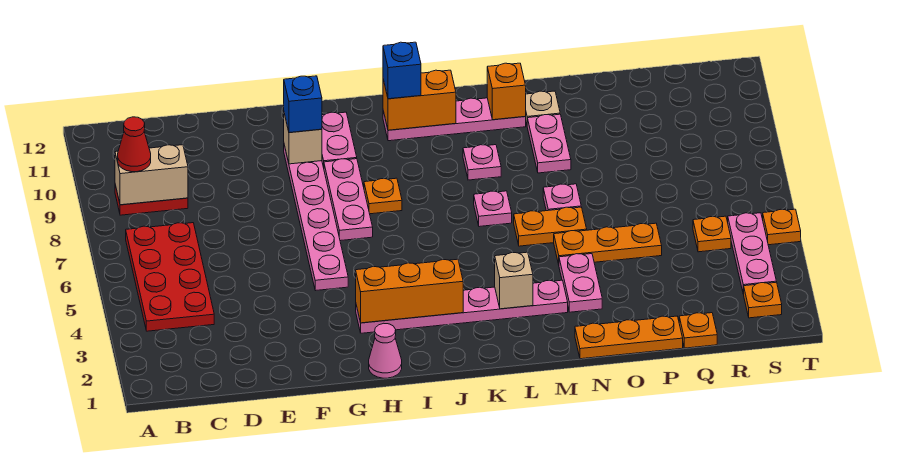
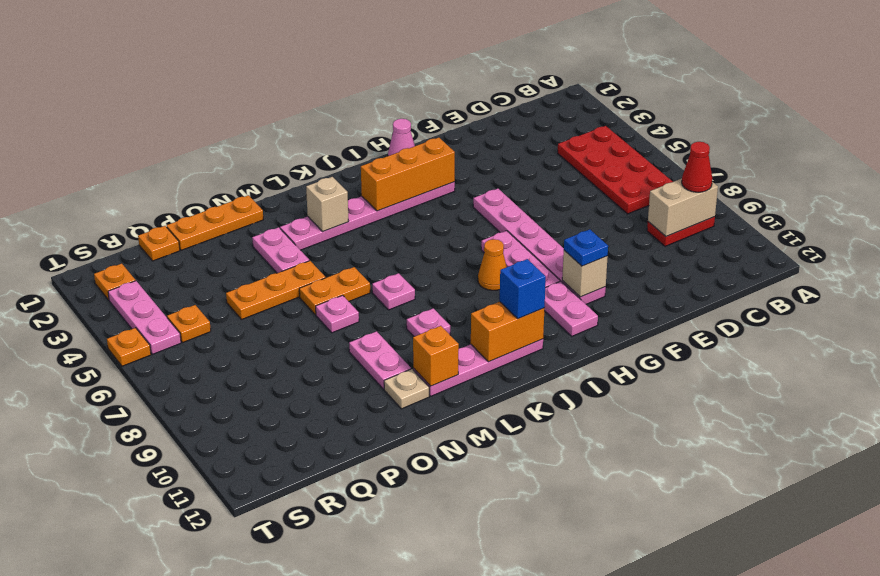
blue 1x1 brick [284,76,322,133] -> blue 1x1 plate [564,229,608,266]
orange 1x1 plate [364,178,402,214] -> orange 1x1 cone [478,239,507,290]

